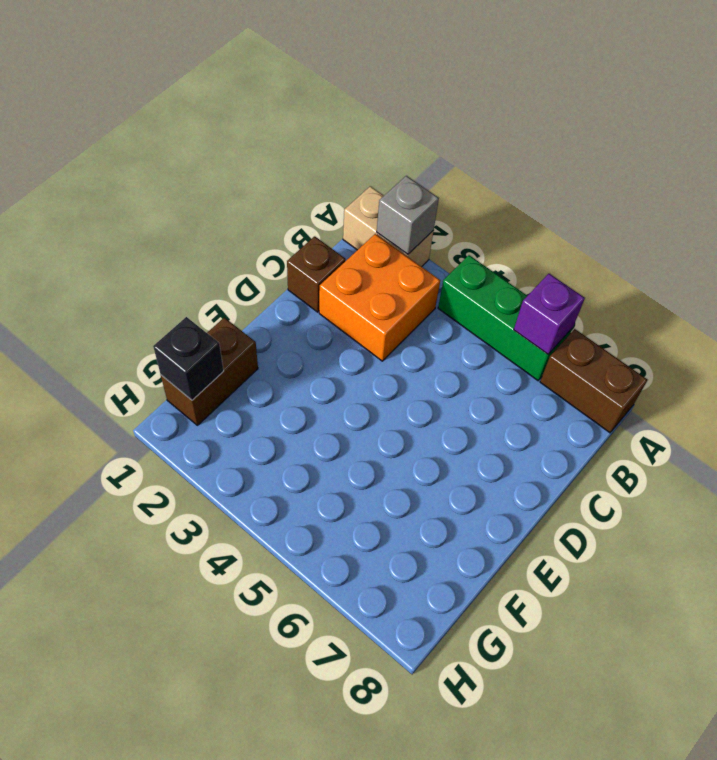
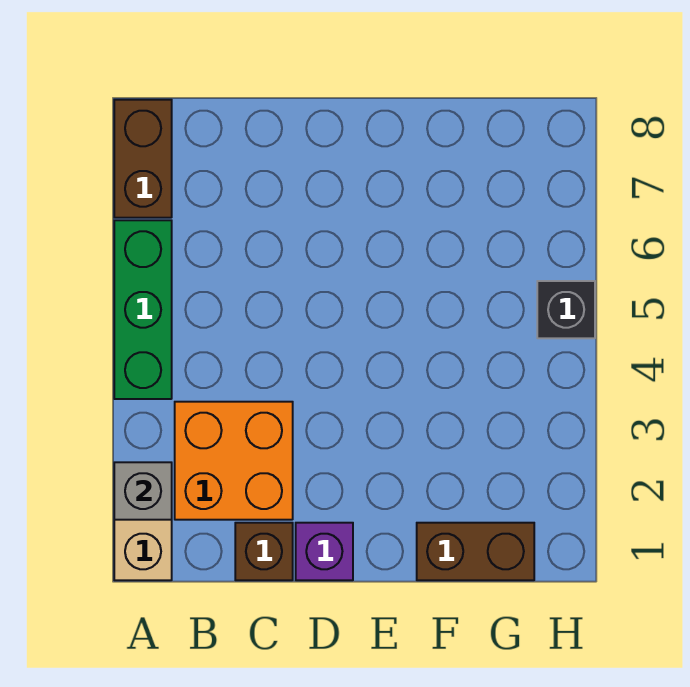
purple 1x1 brick [514,274,585,354] -> purple 1x1 brick moved to [296,523,353,580]
black 1x1 brick [153,317,223,400] -> black 1x1 brick moved to [537,281,595,338]

